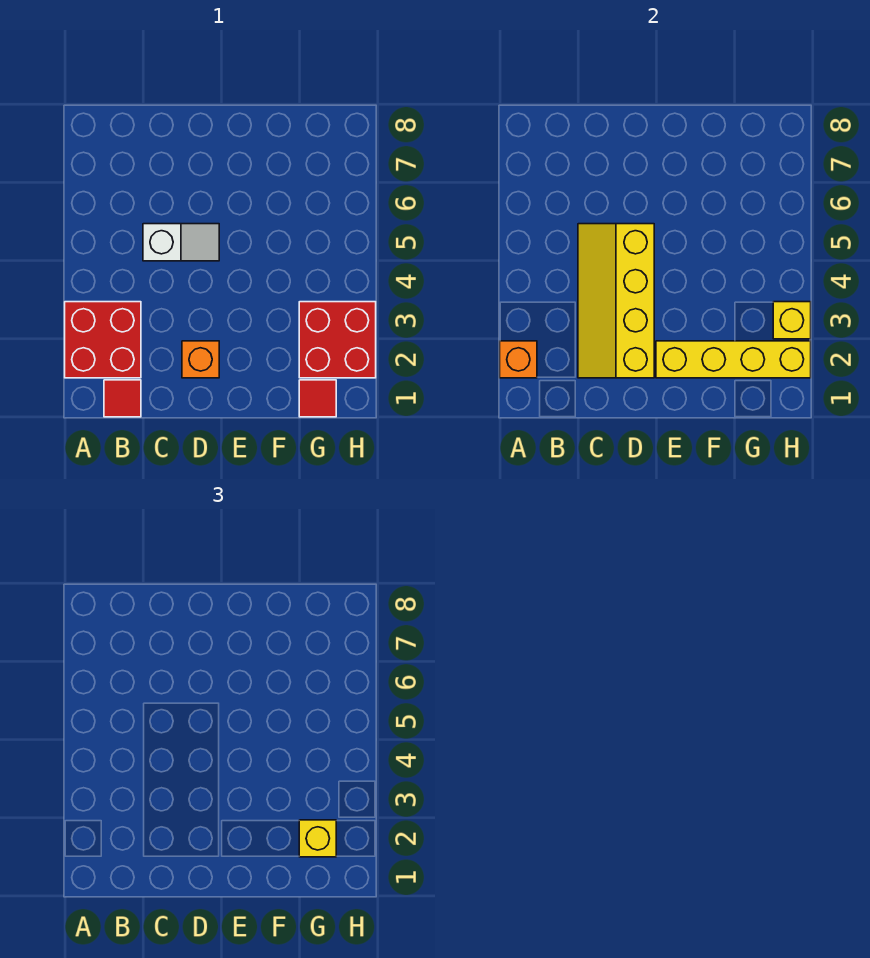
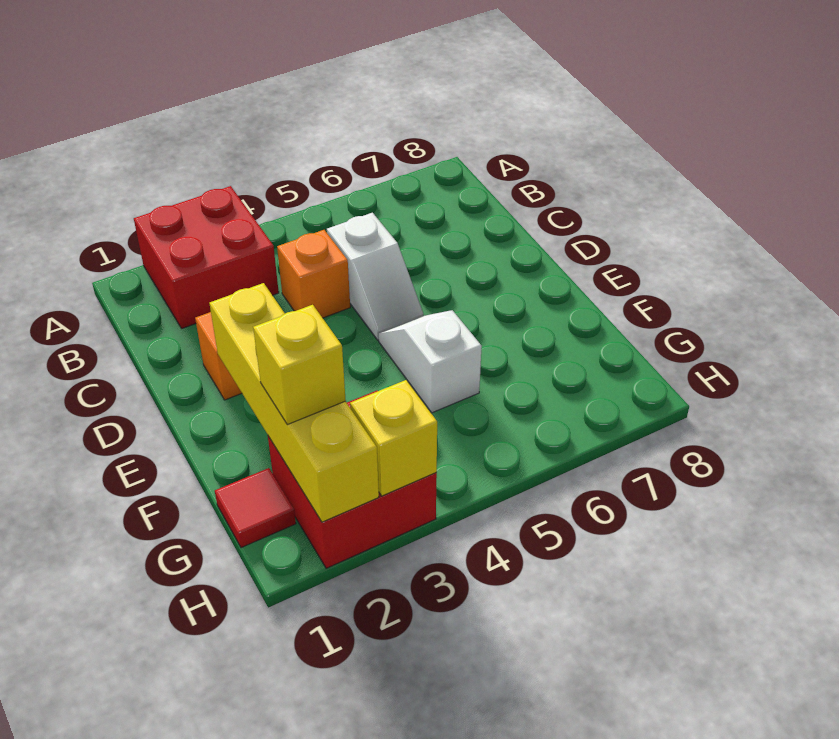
orange 1x1 brick [500,341,537,378] -> orange 1x1 brick moved to [277,230,350,318]
red 1x1 tile [104,380,141,417] -> none
yellow 2x4 slope [578,224,654,378] -> none
none -> white 1x2 slope [379,310,482,413]

